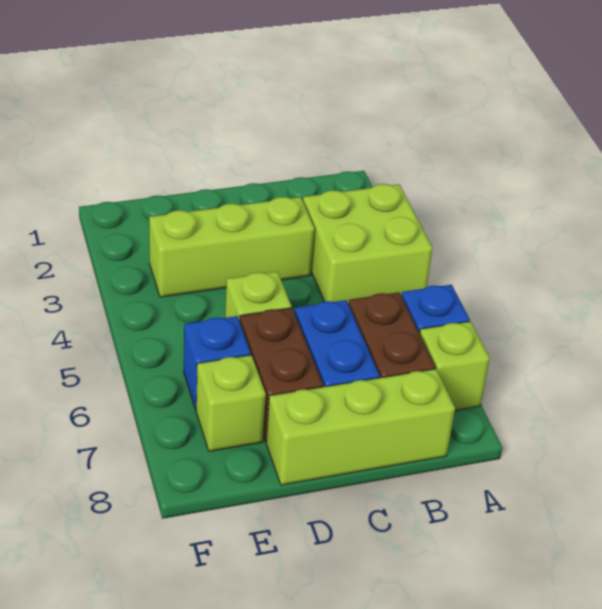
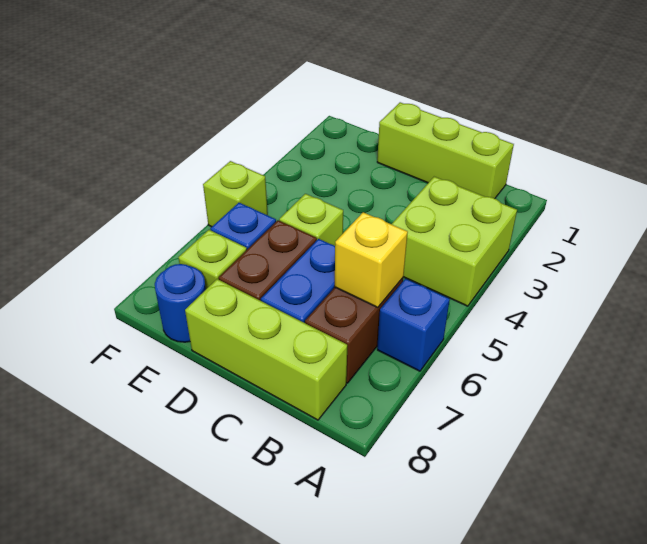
lime 1x1 brick [419,321,490,410] -> lime 1x1 brick moved to [203,161,268,227]
none -> yellow 1x1 brick [335,212,408,308]
lime 1x3 brick [149,197,315,297] -> lime 1x3 brick moved to [377,102,514,198]
none -> blue 1x1 round brick [155,264,206,342]

